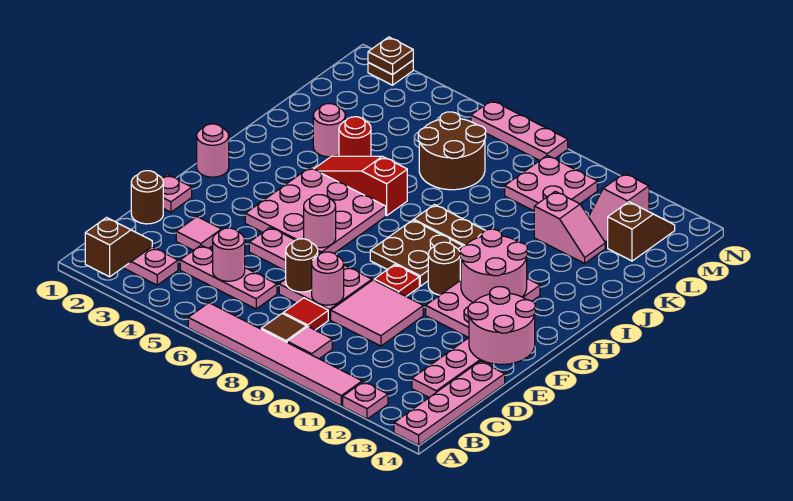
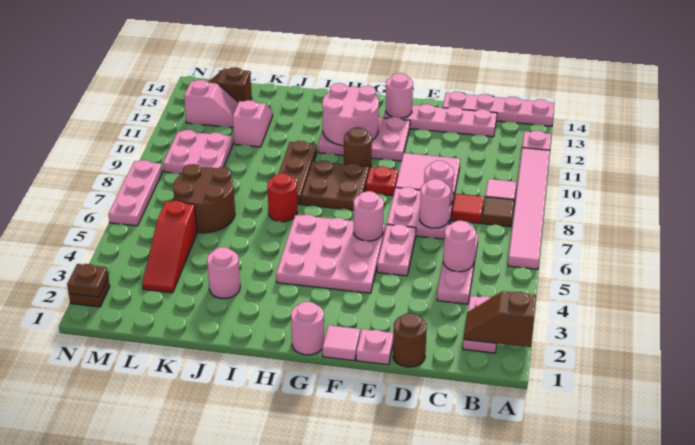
pink 1x1 tile [176,217,221,250] -> pink 1x1 tile moved to [322,325,360,361]
brown 1x1 round brick [286,239,318,292] -> pink 1x1 round brick [420,179,451,228]
pink 2x2 round brick [468,287,535,364] -> pink 1x1 round brick [386,73,413,118]
red 1x3 slope [314,156,407,216] -> red 1x3 slope moved to [142,201,197,293]
red 1x1 round brick [339,117,371,156] -> red 1x1 round brick moved to [267,173,297,222]

